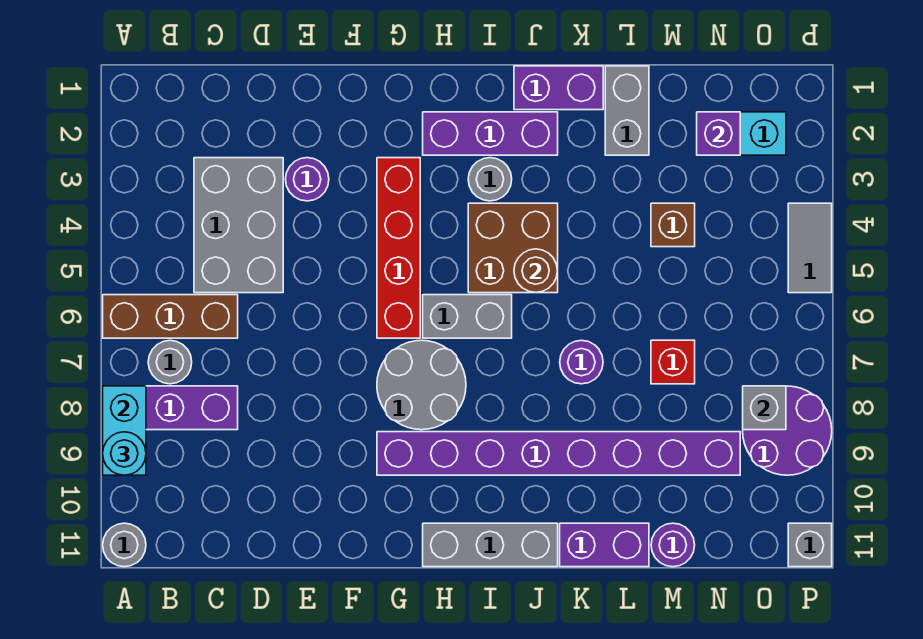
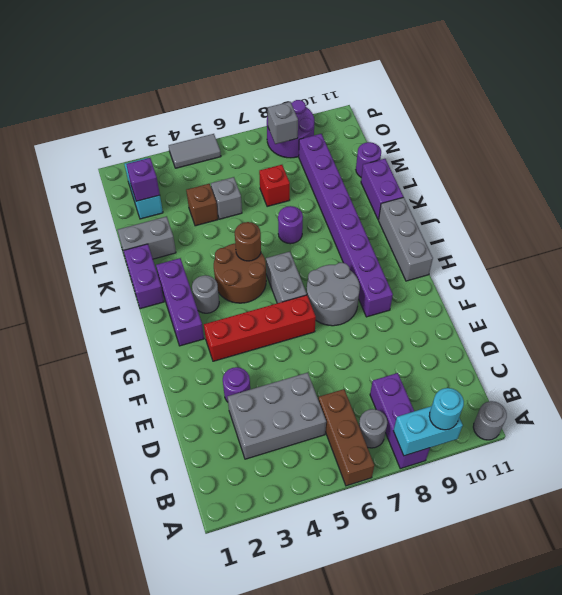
brown 2x2 brick [468,203,558,293] -> brown 2x2 round brick [214,243,266,303]
grey 1x1 brick [788,523,832,567] -> grey 1x1 brick moved to [211,177,242,219]

